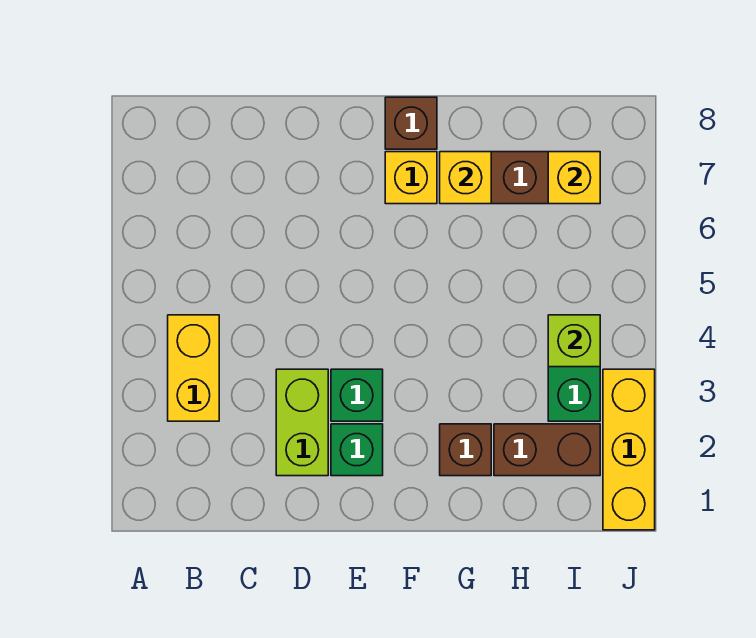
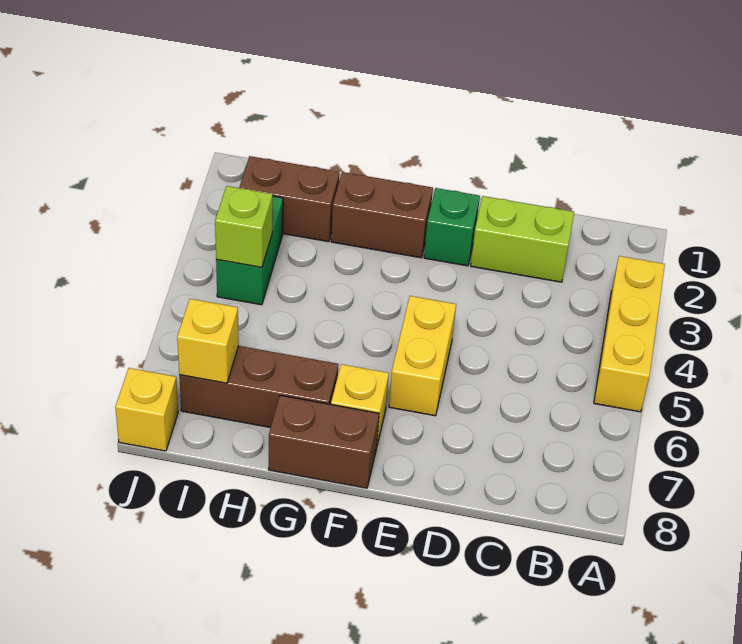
yellow 1x2 brick [168,315,219,421] -> yellow 1x2 brick moved to [389,296,456,416]
lime 1x2 brick [276,369,328,476] -> lime 1x2 brick turned to [471,196,574,282]
green 1x1 brick [331,369,383,421] -> none
brown 1x1 brick [385,97,437,149] -> brown 1x2 brick [269,395,379,488]
brown 1x1 brick [440,424,491,476] -> brown 1x2 brick [331,172,433,258]
yellow 1x1 brick [440,152,491,204] -> yellow 1x1 brick moved to [115,368,178,451]
yellow 1x3 brick [603,369,655,530] -> yellow 1x3 brick moved to [594,256,665,412]

